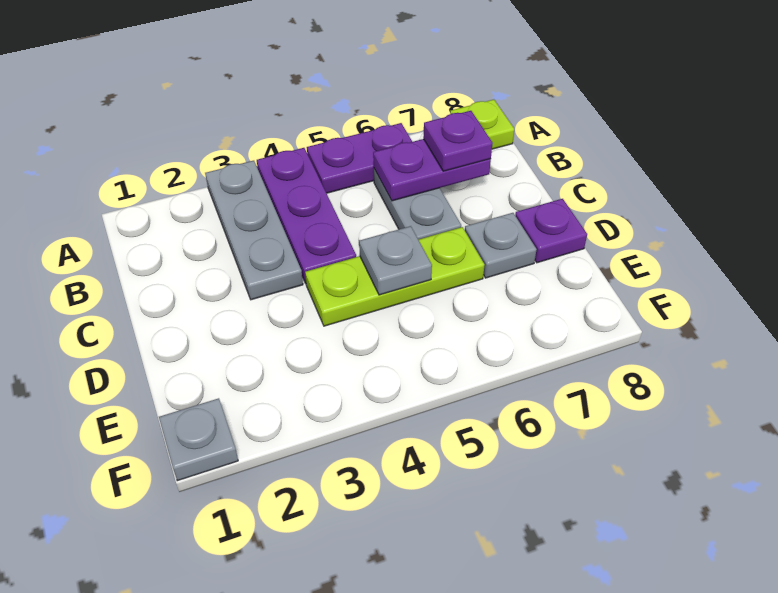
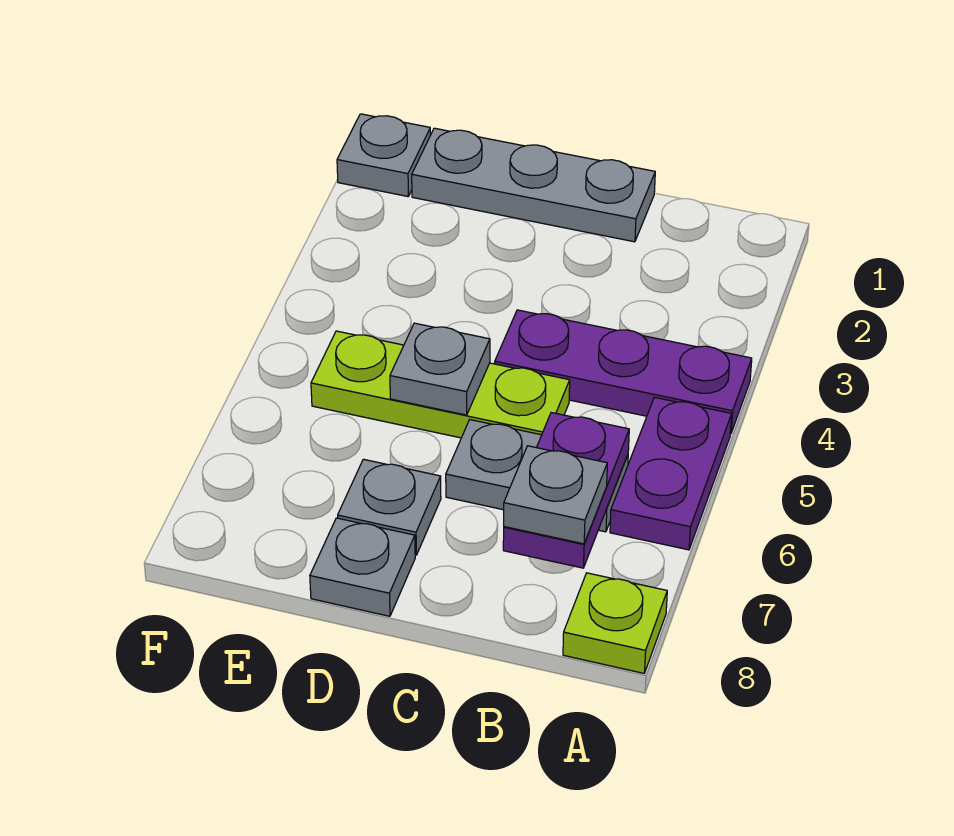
grey 1x3 plate [205,161,303,300] -> grey 1x3 plate moved to [412,128,655,242]
purple 1x1 plate [423,111,493,171] -> grey 1x1 plate [504,446,607,544]
lime 1x3 plate [305,227,484,326] -> lime 1x3 plate turned to [311,331,570,438]
purple 1x1 plate [515,199,587,263] -> grey 1x1 plate [310,518,415,616]

